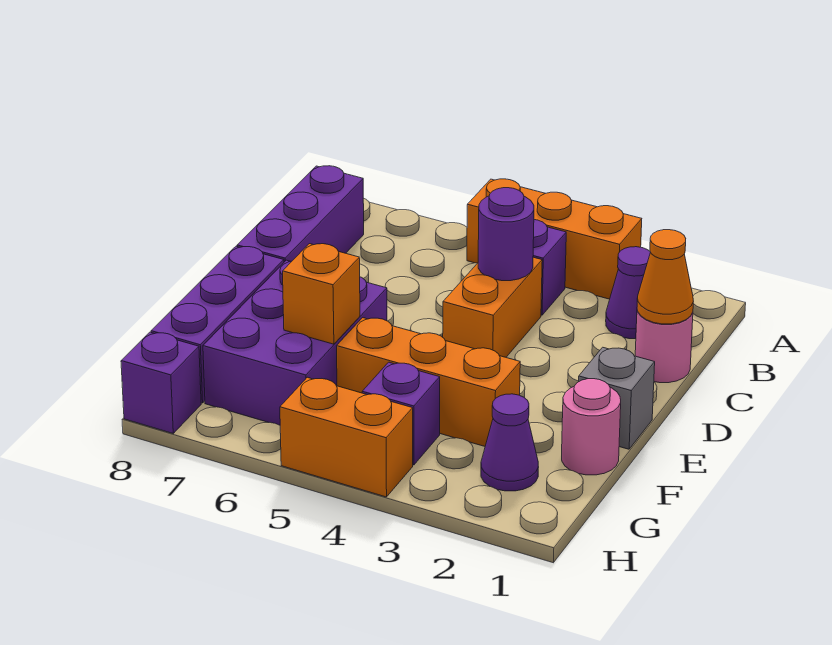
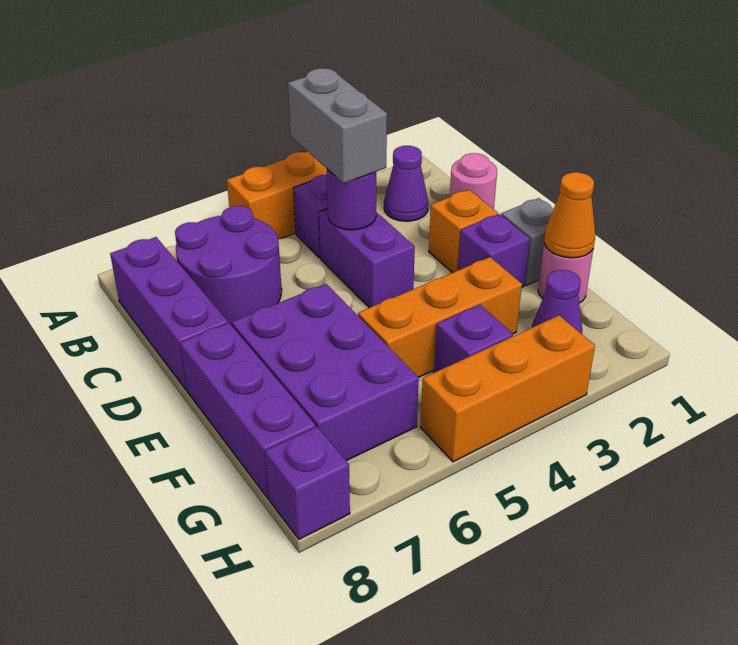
none -> grey 1x2 brick [288,68,387,183]
none -> purple 2x2 round brick [175,206,282,326]
orange 1x1 cone [637,230,693,324] -> orange 1x1 cone moved to [544,172,595,258]
orange 1x2 brick [443,257,542,357] -> purple 1x2 brick [319,209,415,308]
none -> purple 1x1 brick [458,214,530,287]
orange 1x1 brick [283,244,360,344] -> orange 1x1 brick moved to [429,190,498,273]
orange 1x2 brick [280,377,413,497] -> orange 1x3 brick [421,315,595,462]

